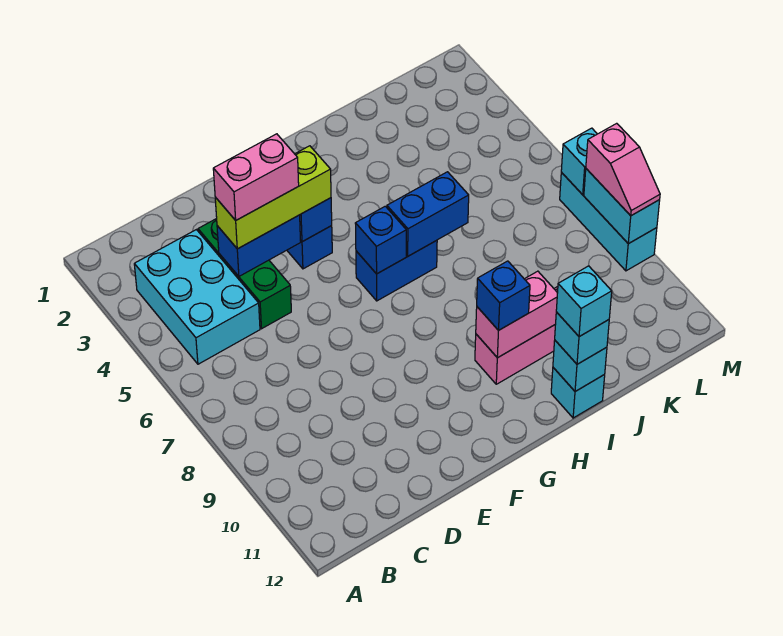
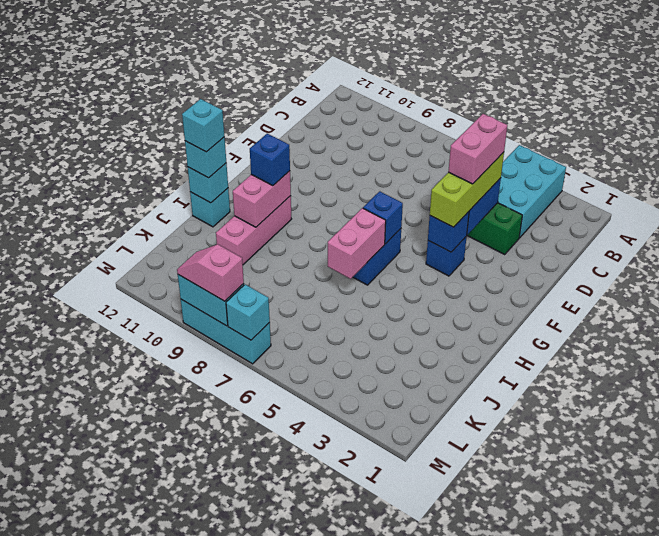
cyan 2x3 brick [134,230,260,364] -> cyan 2x3 brick turned to [498,145,566,238]
blue 1x2 brick [387,172,469,256] -> pink 1x2 brick [328,208,386,279]

